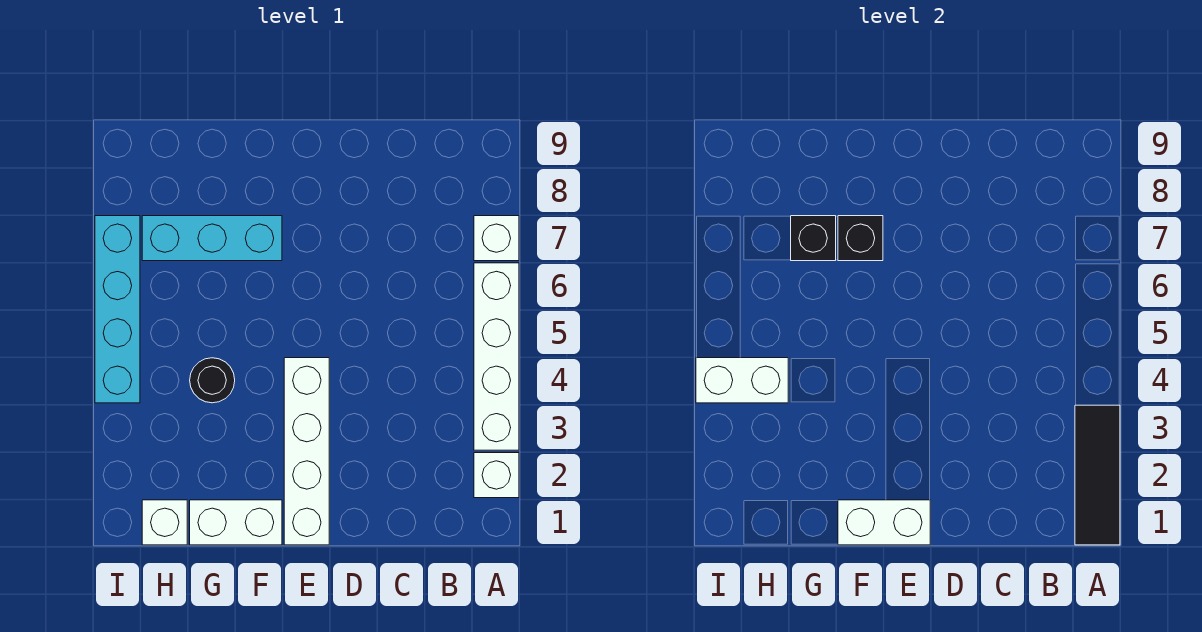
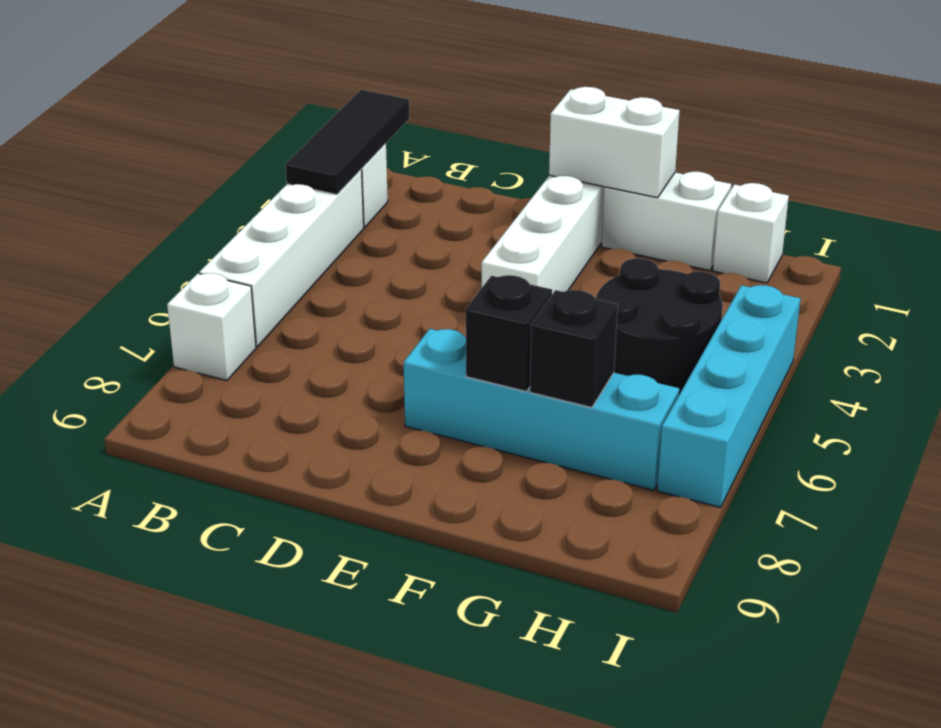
cyan 1x3 brick [142,216,282,261] -> cyan 1x4 brick [403,329,679,490]
black 1x1 round brick [190,358,235,403] -> black 2x2 round brick [596,258,723,395]
white 1x2 brick [696,358,788,403] -> none

